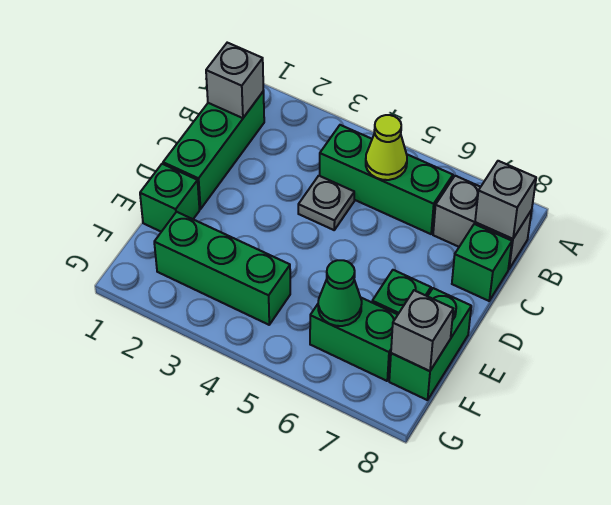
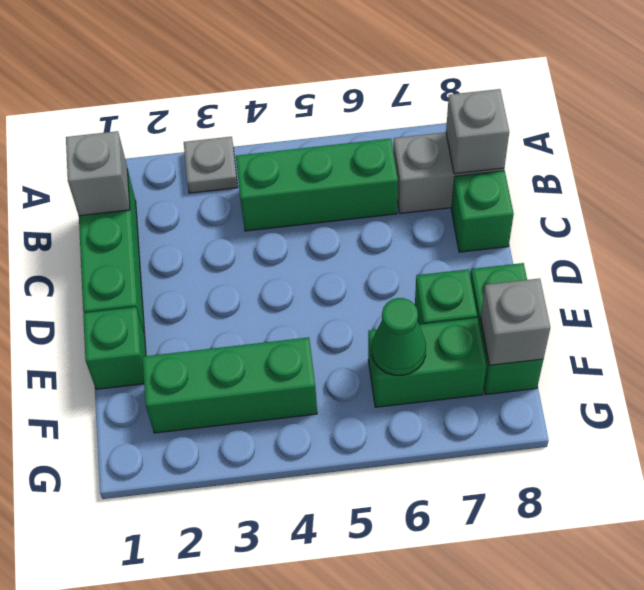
lime 1x1 cone [366,115,407,180] -> none
grey 1x1 plate [298,176,354,230] -> grey 1x1 plate moved to [184,137,238,193]

